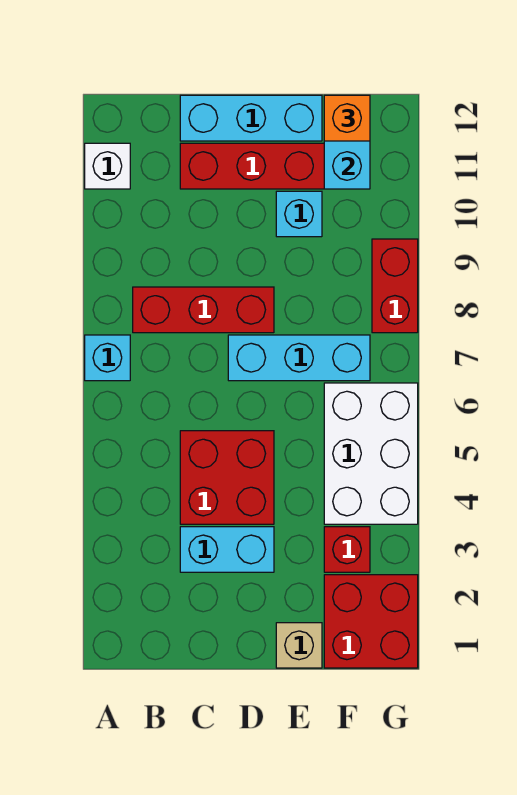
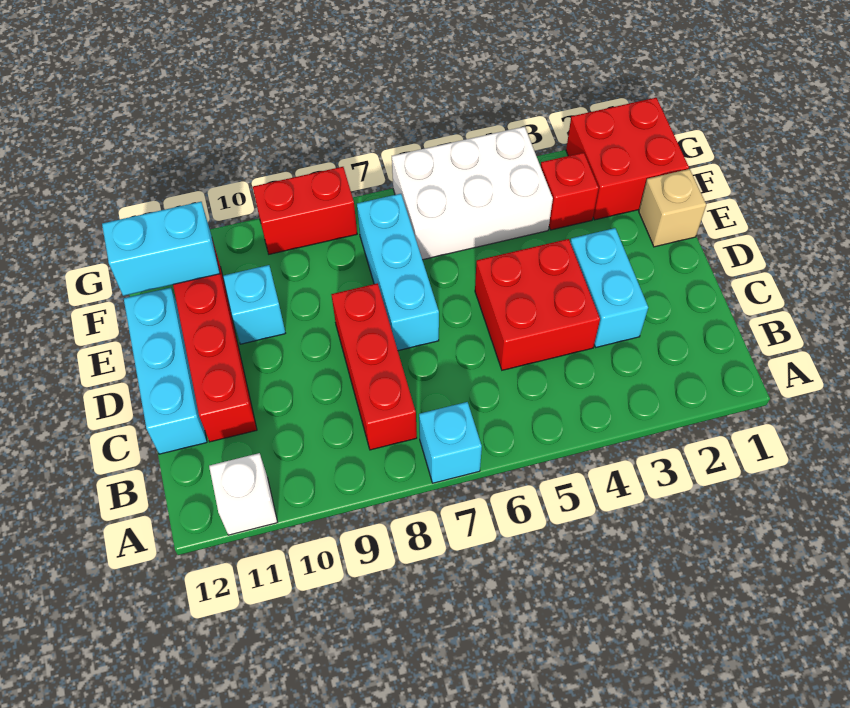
orange 1x1 brick [324,95,370,141] -> none

